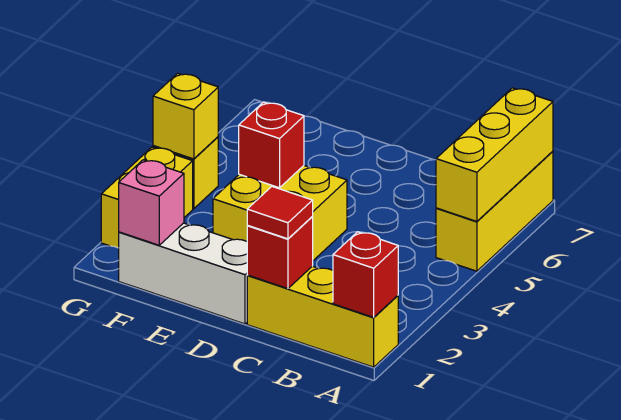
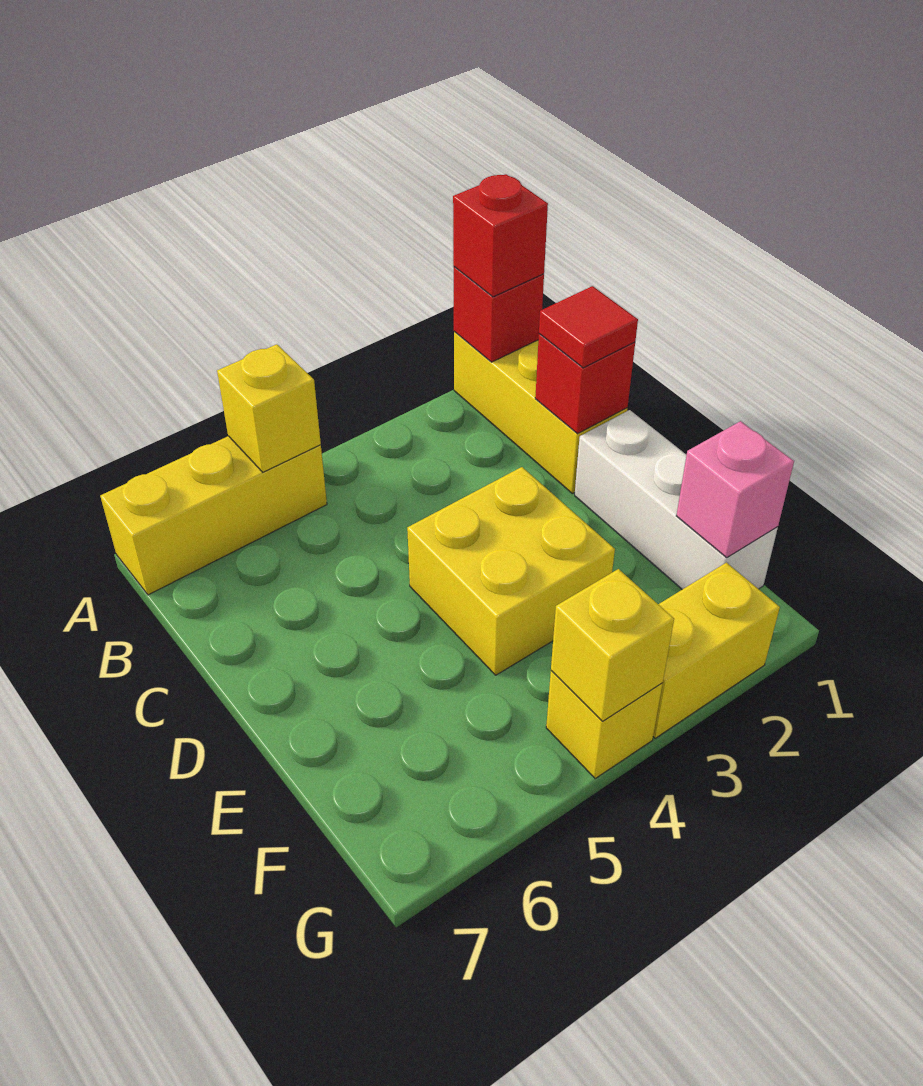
yellow 1x3 brick [436,88,553,221] -> yellow 1x1 brick [217,344,321,472]
red 1x1 brick [239,102,304,188] -> red 1x1 brick moved to [453,174,548,297]

